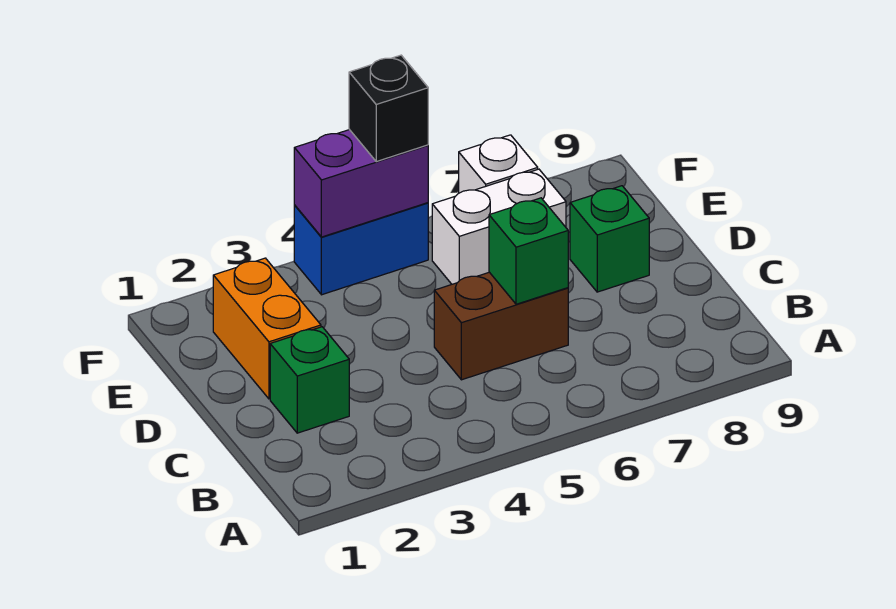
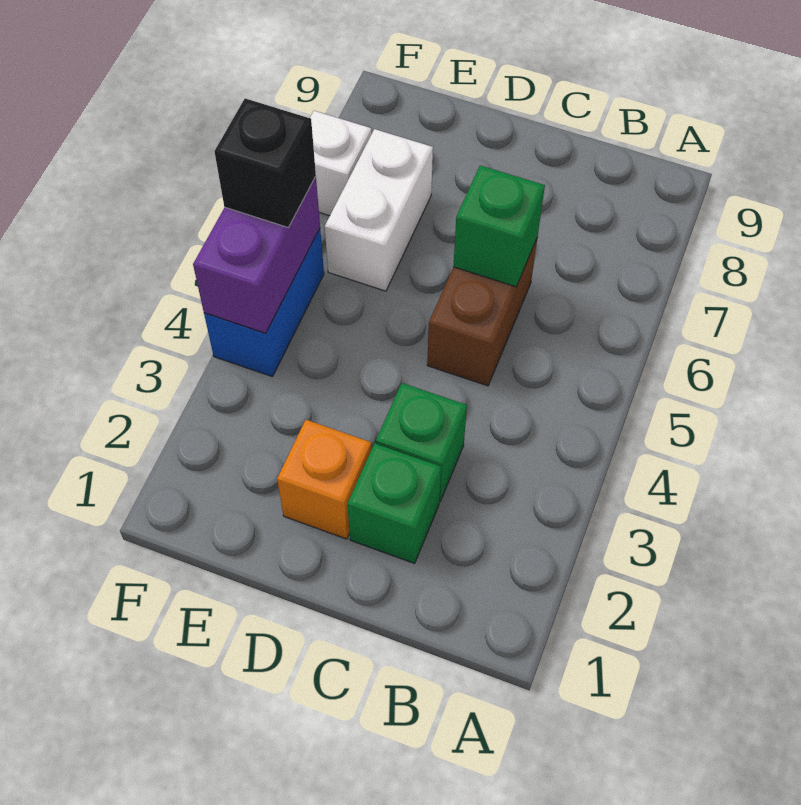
orange 1x2 brick [213,258,321,399] -> orange 1x1 brick [277,420,371,539]
green 1x1 brick [570,186,649,292] -> green 1x1 brick moved to [376,383,467,501]

